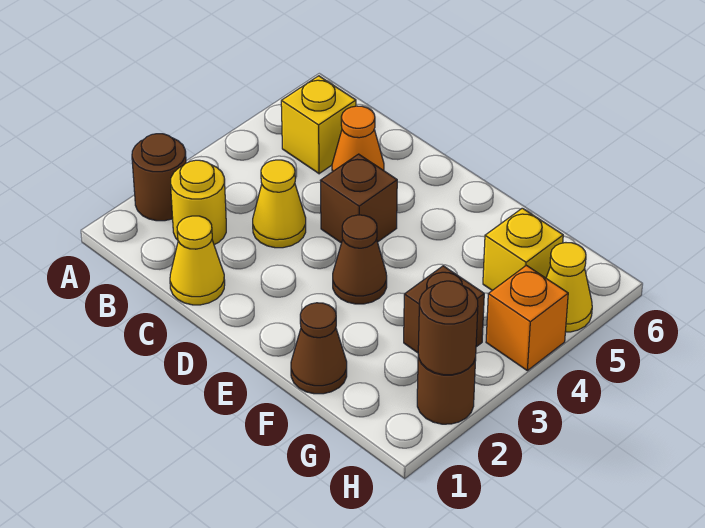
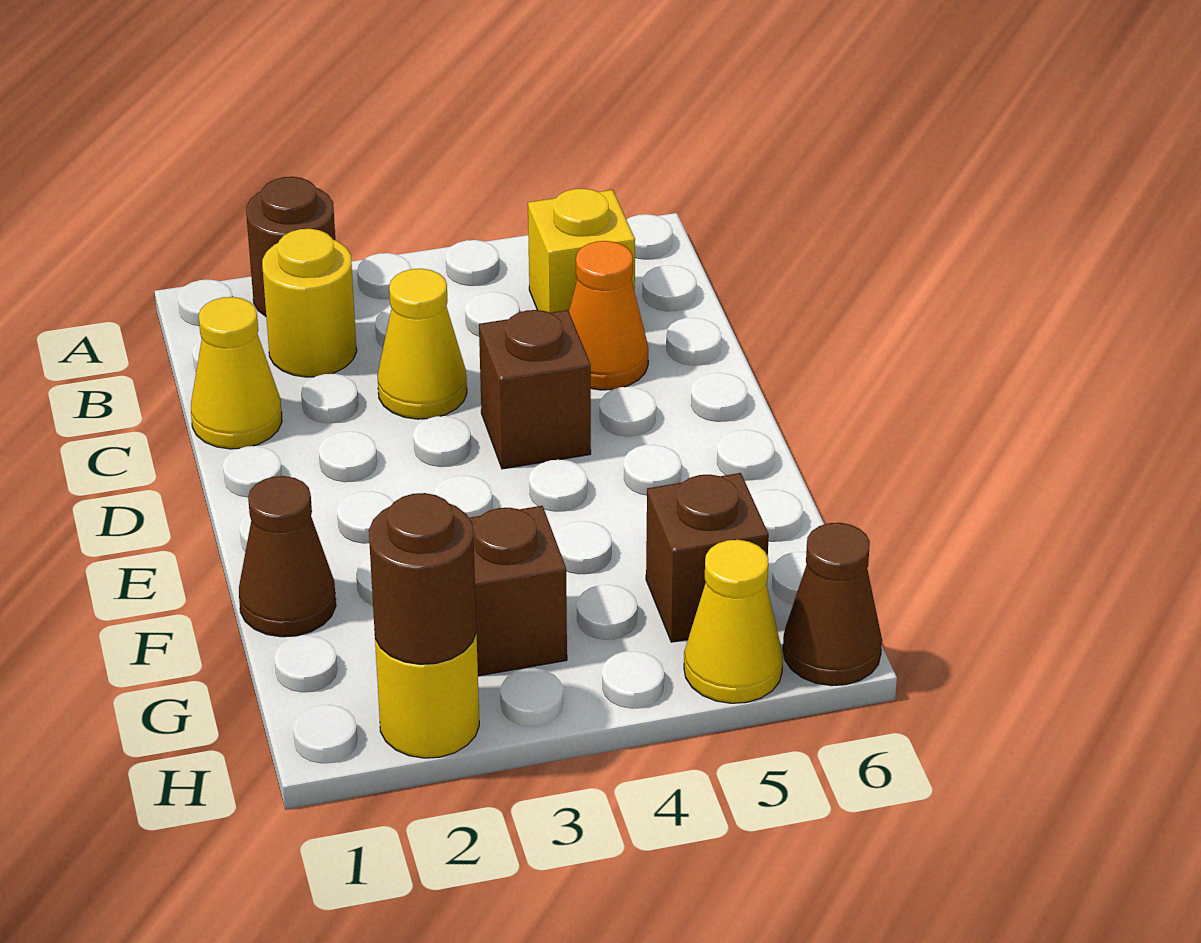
brown 1x1 cone [333,215,387,304] -> brown 1x1 cone moved to [783,523,882,686]
yellow 1x1 brick [483,208,563,290] -> brown 1x1 brick [646,473,769,642]
brown 1x1 round brick [417,356,476,424] -> yellow 1x1 round brick [375,632,479,758]
orange 1x1 brick [486,265,568,371] -> none

